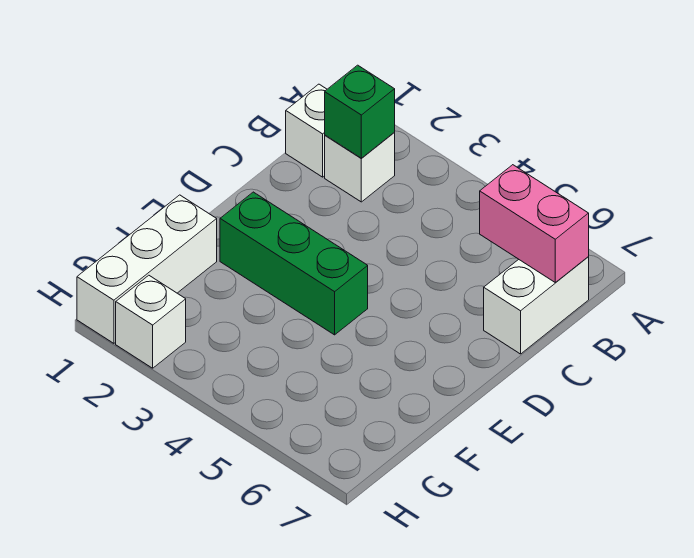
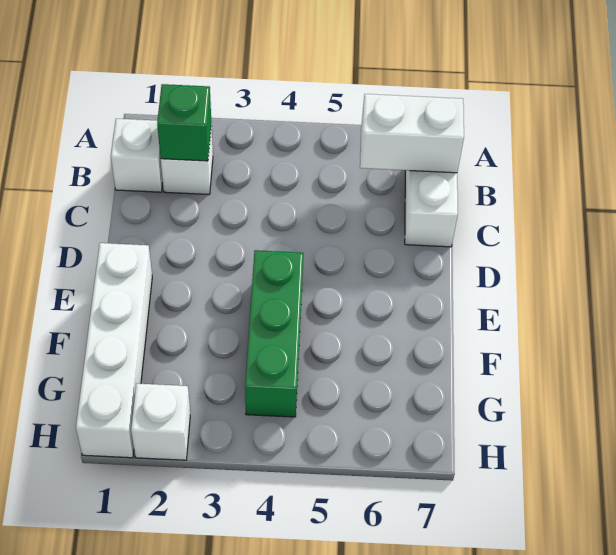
pink 1x2 brick [480,165,589,282] -> white 1x2 brick [360,94,464,173]
green 1x3 brick [220,192,368,335] -> green 1x3 brick turned to [245,250,304,417]
white 1x3 brick [77,195,217,343] -> white 1x4 brick [76,243,152,458]

